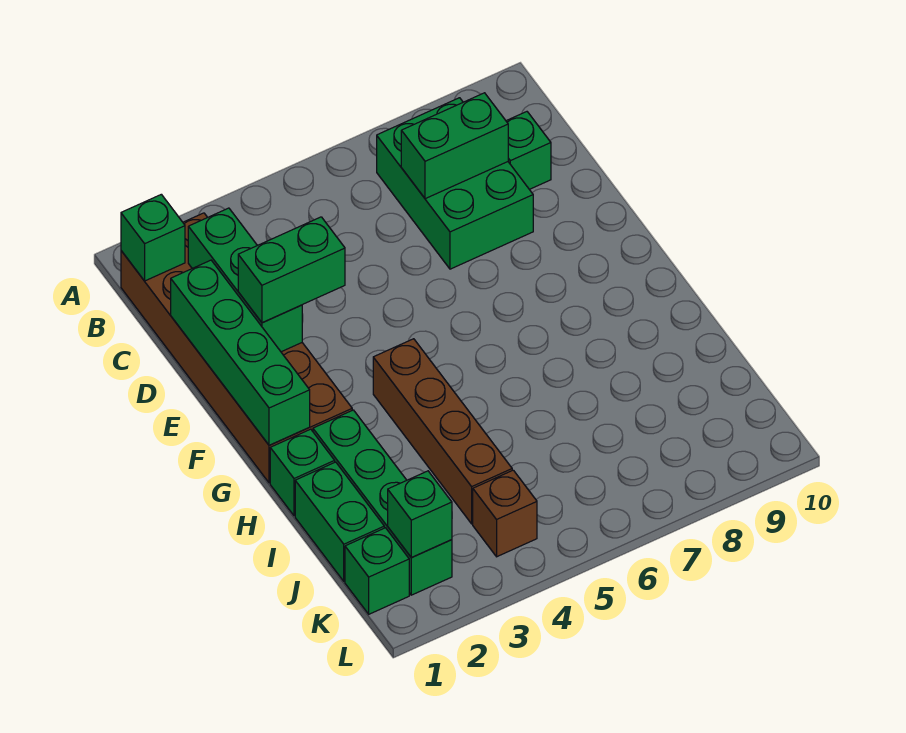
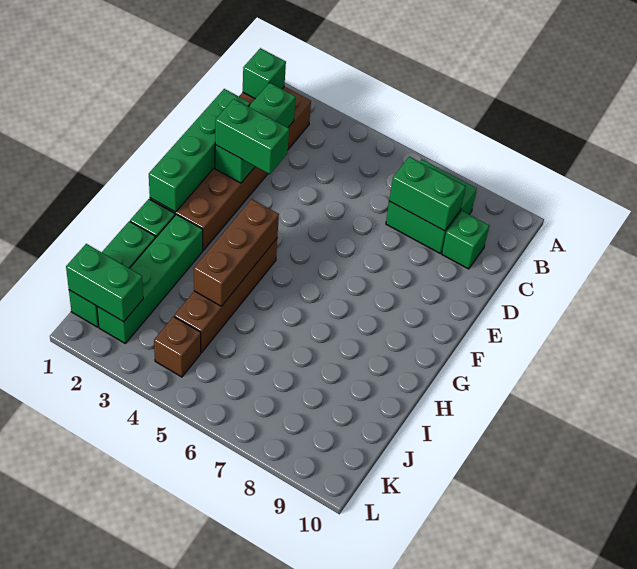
green 2x3 brick [377,98,533,269] -> green 2x2 brick [386,160,477,253]
none -> brown 1x3 brick [194,199,279,306]
green 1x1 brick [388,471,452,557] -> green 1x2 brick [66,244,143,322]

